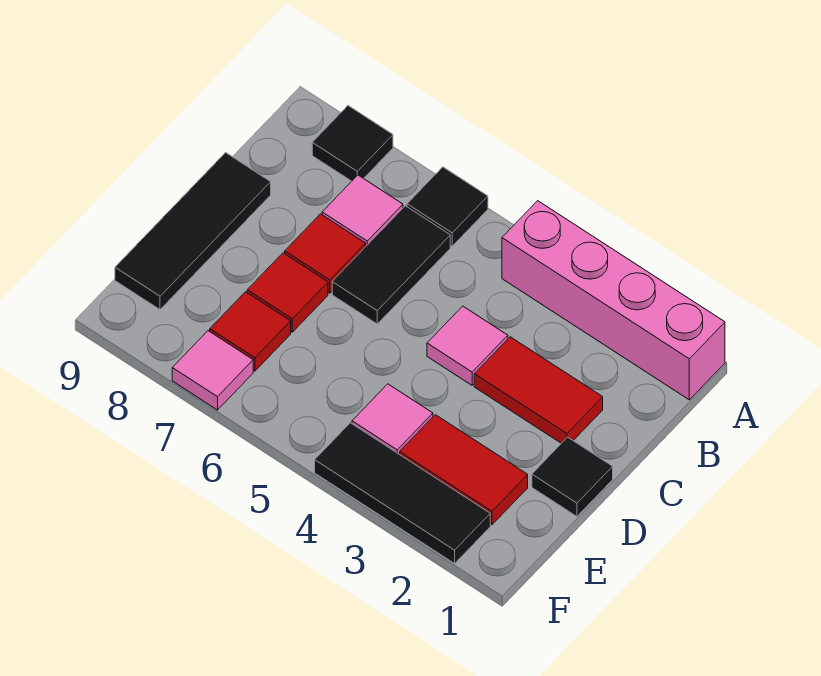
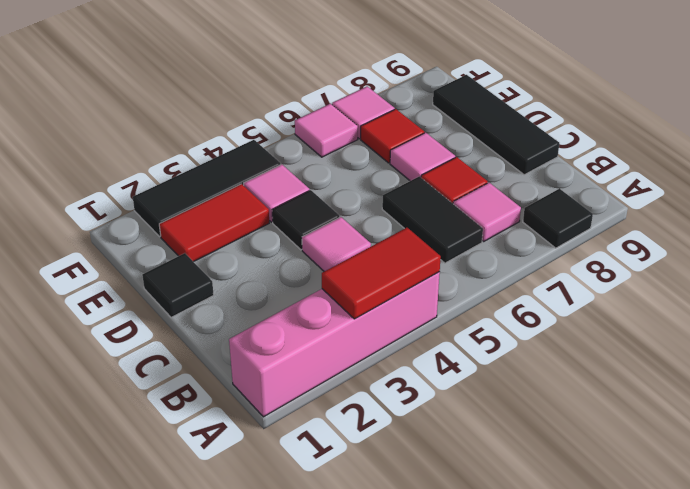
black 1x1 tile [407,167,488,246] -> black 1x1 tile moved to [272,190,340,250]
red 1x2 tile [474,337,603,443] -> red 1x2 tile moved to [322,228,441,319]
red 1x1 tile [247,253,328,332] -> pink 1x1 tile [390,133,455,181]
none -> pink 1x1 tile [295,104,358,157]

